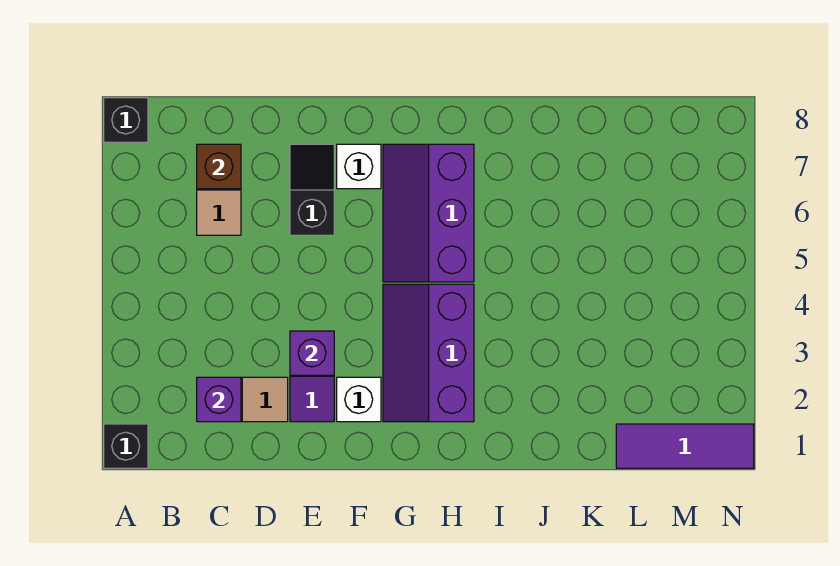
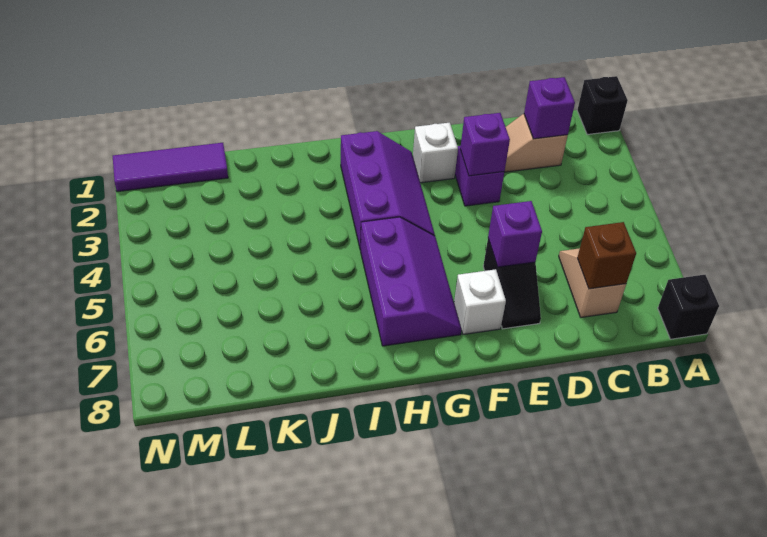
none -> purple 1x1 brick [488,201,542,267]

